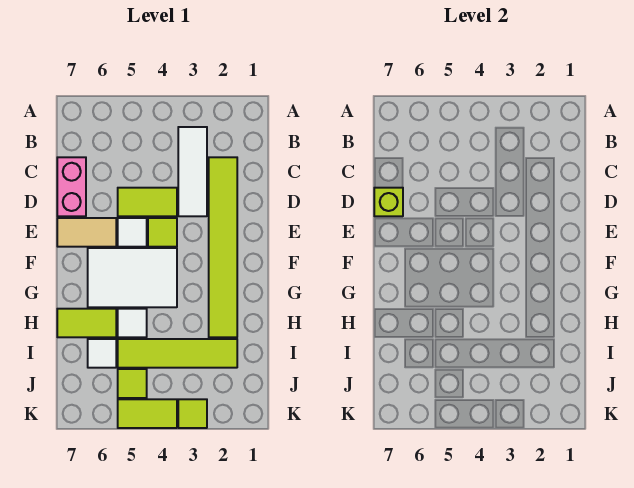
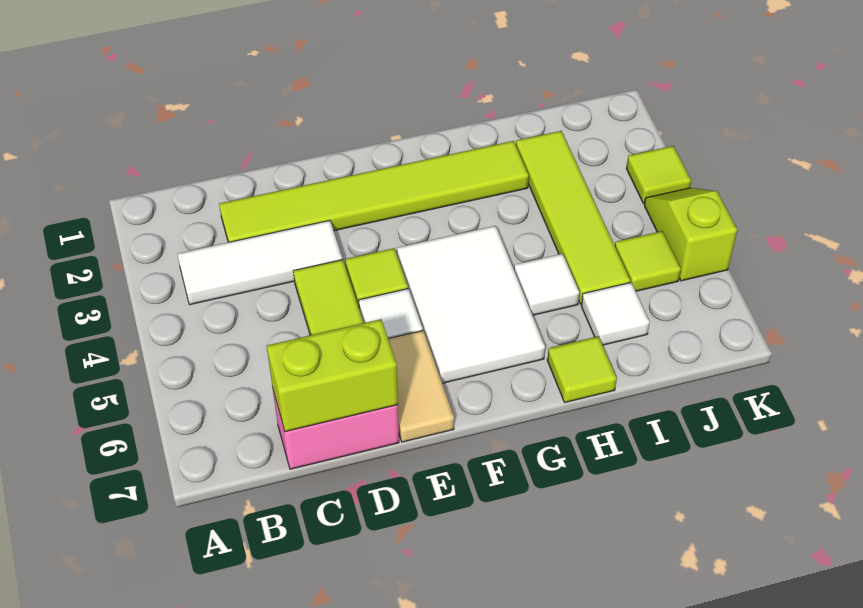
lime 1x1 brick [374,188,403,216] -> lime 1x2 brick [267,319,398,432]
lime 1x2 tile [57,309,116,337] -> lime 1x1 tile [547,336,617,402]
lime 1x2 tile [118,399,177,428] -> lime 1x2 slope [644,188,737,281]

